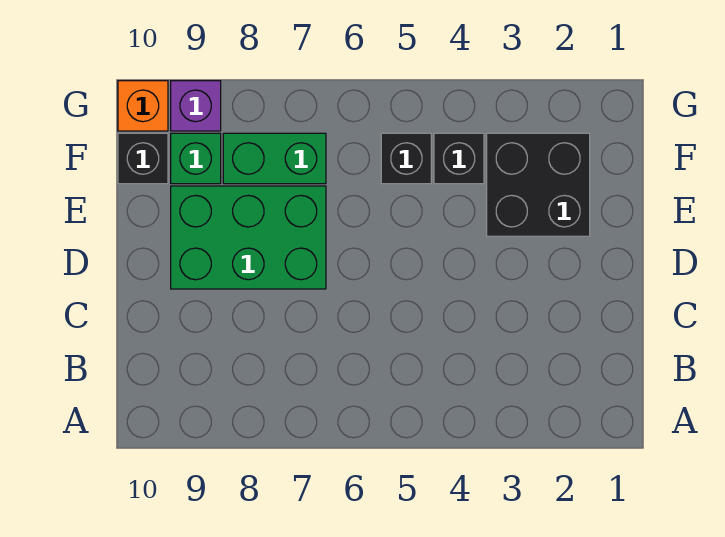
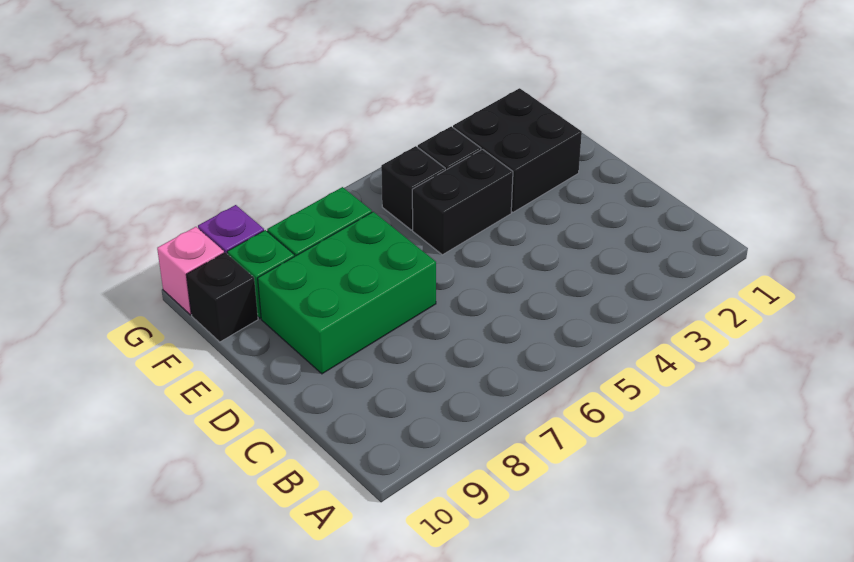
none -> black 1x2 brick [412,149,513,255]
orange 1x1 brick [118,81,168,131] -> pink 1x1 brick [157,227,224,315]

